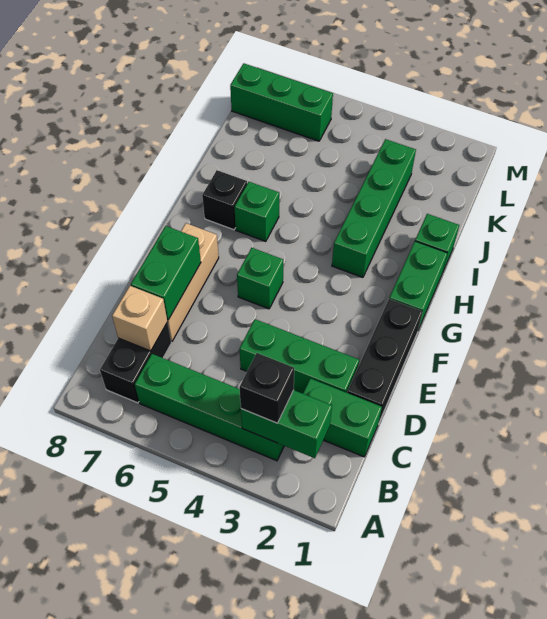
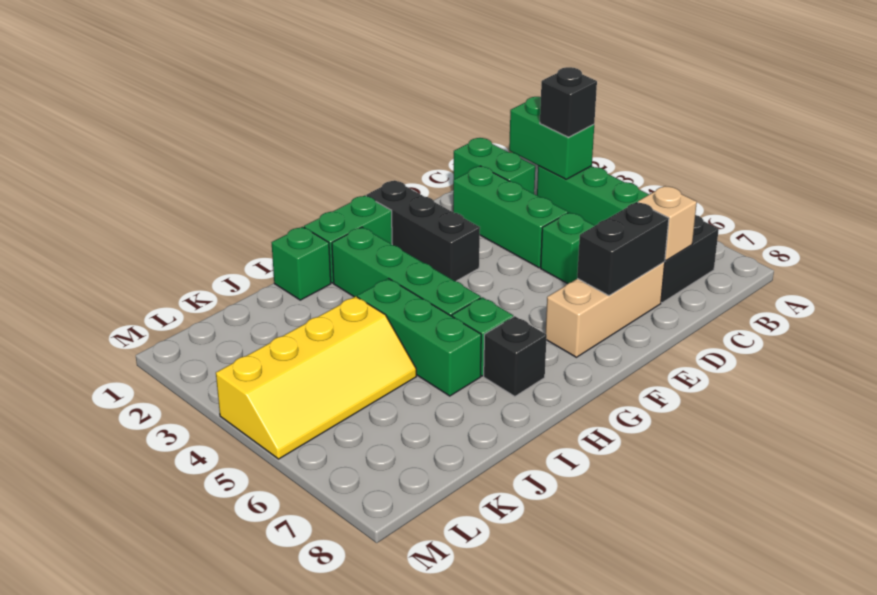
black 1x3 brick [347,299,423,424] -> black 1x3 brick turned to [366,180,480,281]
green 1x2 brick [131,226,201,320] -> black 1x2 brick [577,202,669,296]
green 1x1 brick [237,248,283,309] -> green 1x1 brick moved to [541,212,595,284]
green 1x4 brick [332,139,416,277] -> green 1x4 brick turned to [332,227,481,316]
none -> yellow 2x4 slope [216,296,416,459]
green 1x3 brick [230,63,333,141] -> green 1x3 brick moved to [357,279,481,396]

